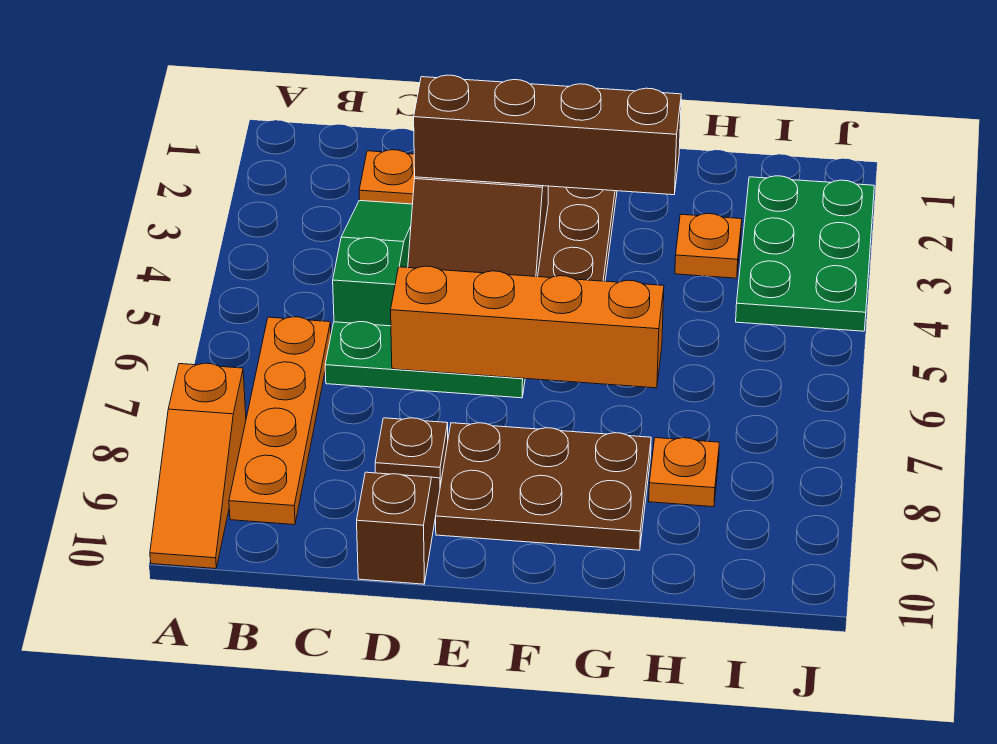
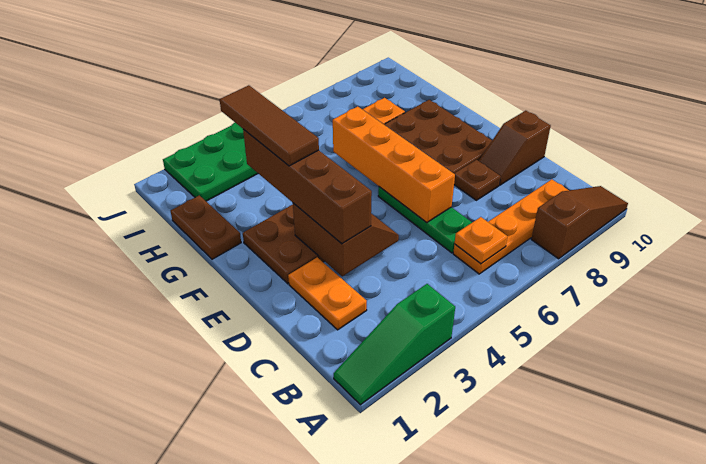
orange 1x3 slope [150,363,246,569] -> brown 1x3 slope [531,186,628,259]
green 1x3 slope [333,200,413,326] -> green 1x3 slope moved to [334,284,455,405]
none -> brown 1x3 tile [220,85,319,166]
none -> brown 1x2 plate [171,195,241,259]
orange 1x1 plate [675,214,742,278] -> orange 1x1 plate moved to [455,217,508,264]

